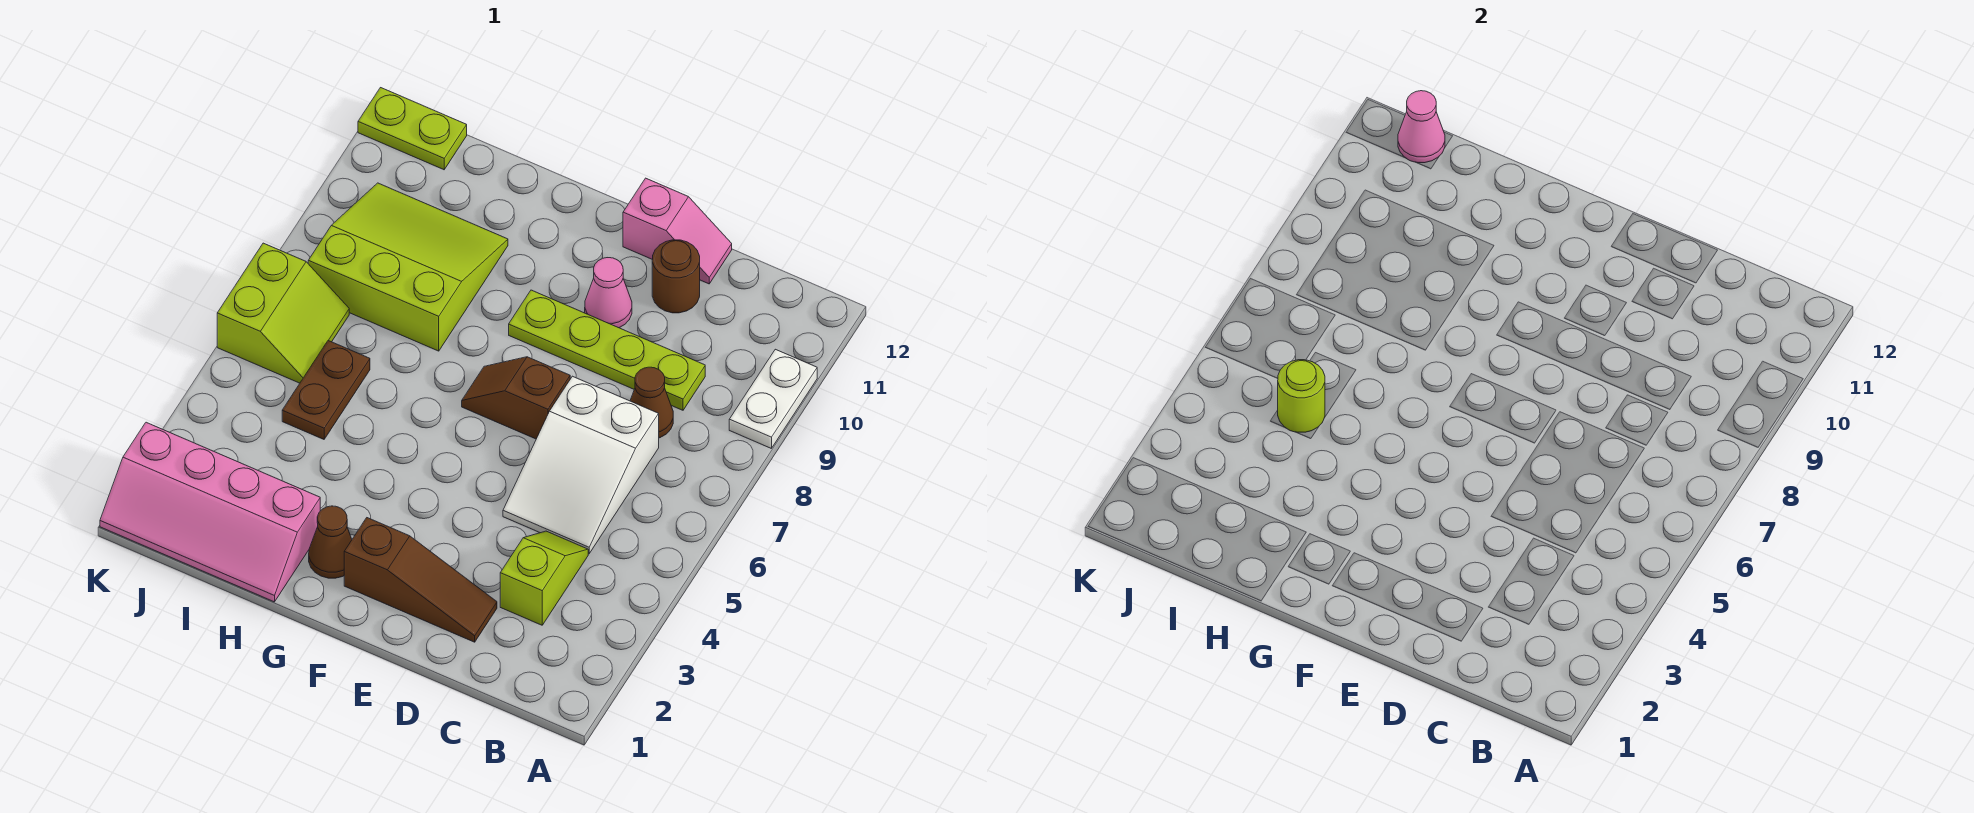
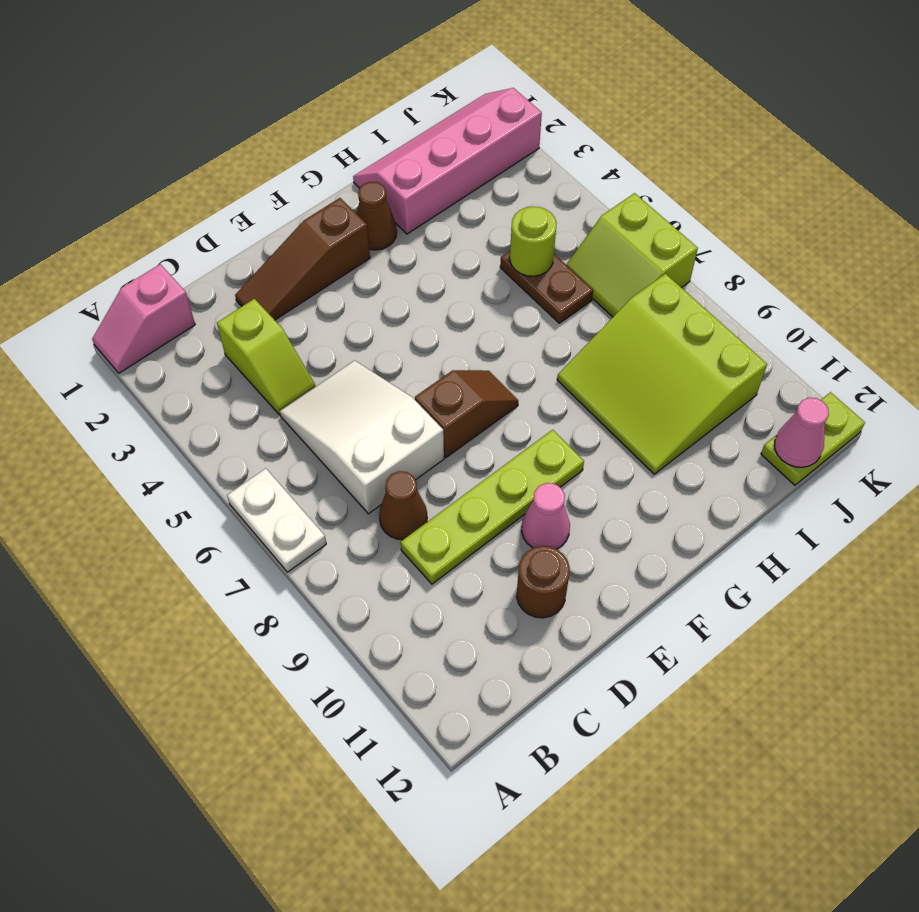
white 1x2 plate [729,349,817,448] -> white 1x2 plate moved to [227,468,326,572]
pink 1x2 slope [623,178,732,284] -> pink 1x2 slope moved to [92,264,195,373]
lime 3x3 slope [308,183,508,351] -> lime 3x3 slope turned to [557,274,767,474]

